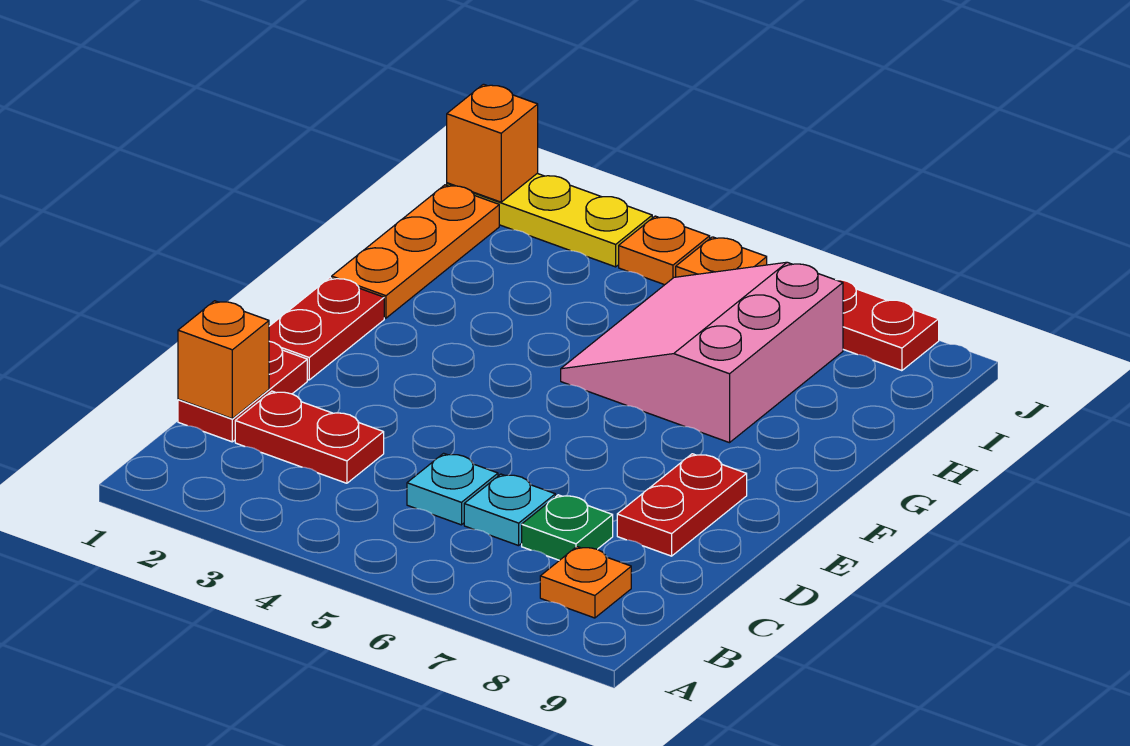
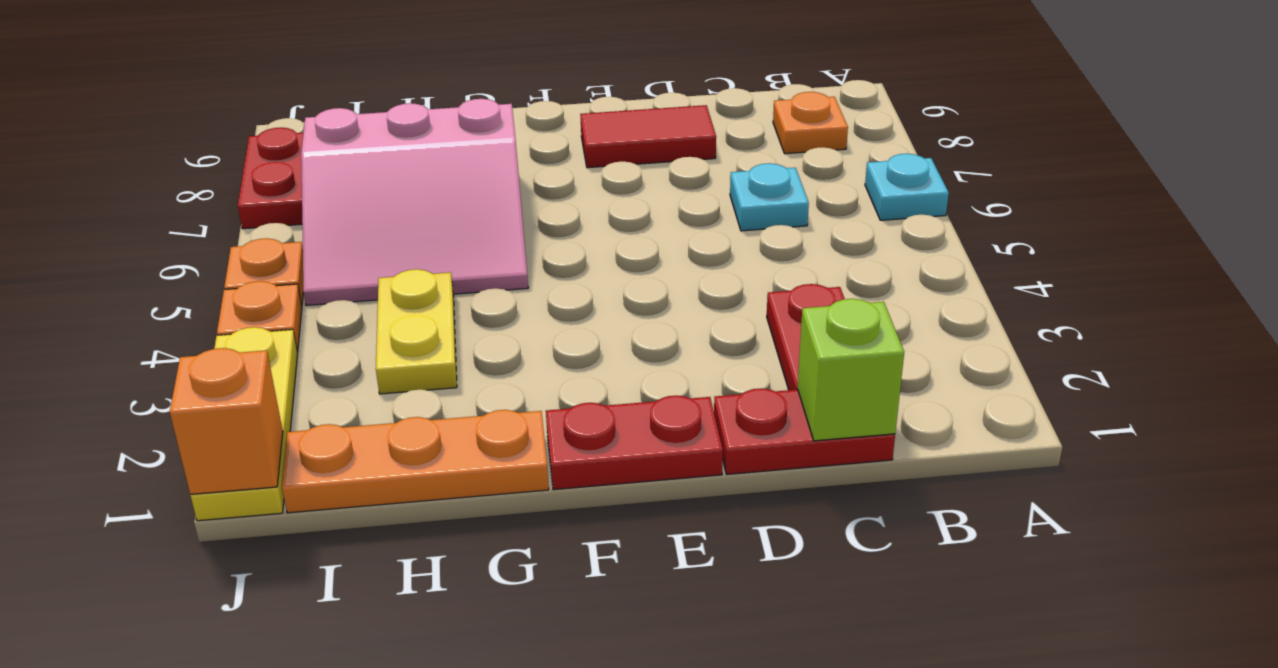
orange 1x1 brick [178,301,269,419] -> lime 1x1 brick [798,299,904,441]
cyan 1x1 plate [407,453,498,525] -> cyan 1x1 plate moved to [865,154,949,220]
green 1x1 plate [522,495,613,560] -> none
red 1x2 plate [617,454,747,556] -> red 1x2 tile [580,105,716,168]
none -> yellow 1x2 plate [376,269,457,394]

